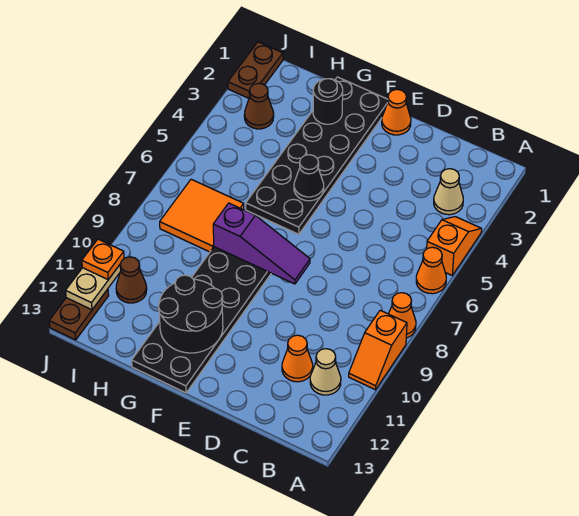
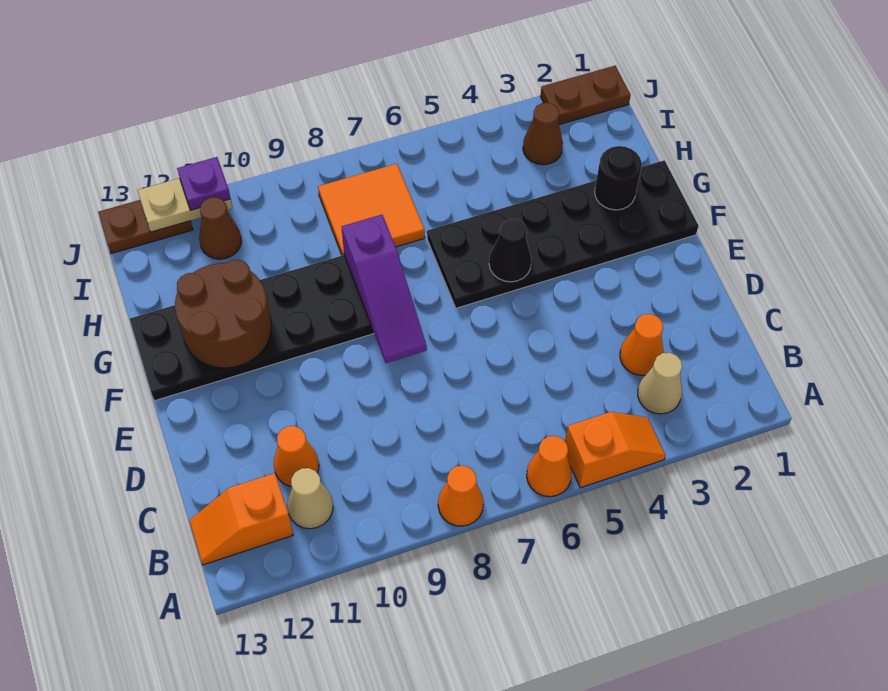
orange 1x2 slope [349,310,407,390] -> orange 1x2 slope moved to [189,473,293,565]
orange 1x1 cone [382,89,411,135] -> orange 1x1 cone moved to [620,314,664,375]
black 2x2 round brick [158,275,223,353] -> brown 2x2 round brick [175,260,272,368]
orange 1x1 plate [82,239,124,280] -> purple 1x1 plate [177,157,231,210]

